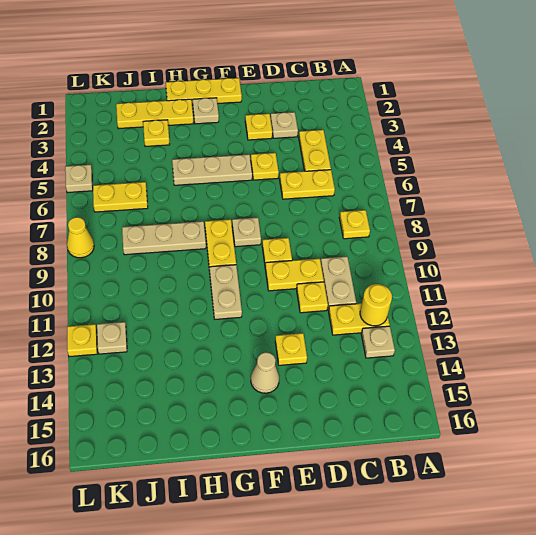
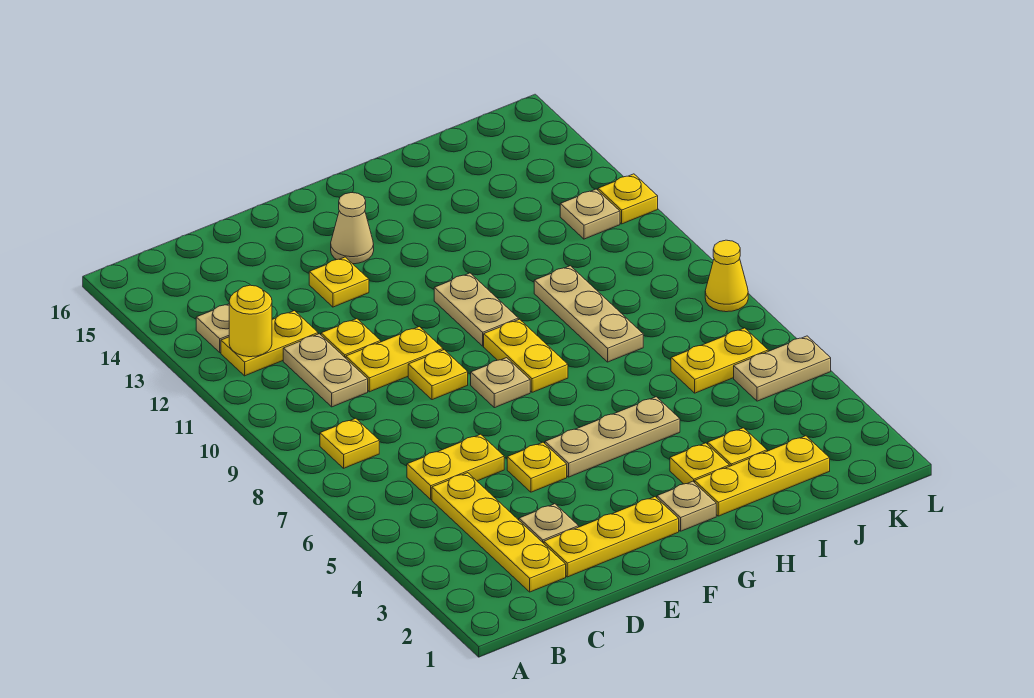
yellow 1x2 plate [299,130,331,171] -> yellow 1x4 plate [432,473,566,592]
yellow 1x1 plate [245,114,272,140] -> yellow 1x1 plate moved to [670,443,729,484]
yellow 1x3 plate [166,78,242,105] -> yellow 1x3 plate moved to [544,497,679,577]
tan 1x3 plate [122,221,206,255] -> tan 1x3 plate turned to [534,266,643,362]
tan 1x1 plate [65,165,93,193] -> tan 1x2 plate [734,336,831,401]

